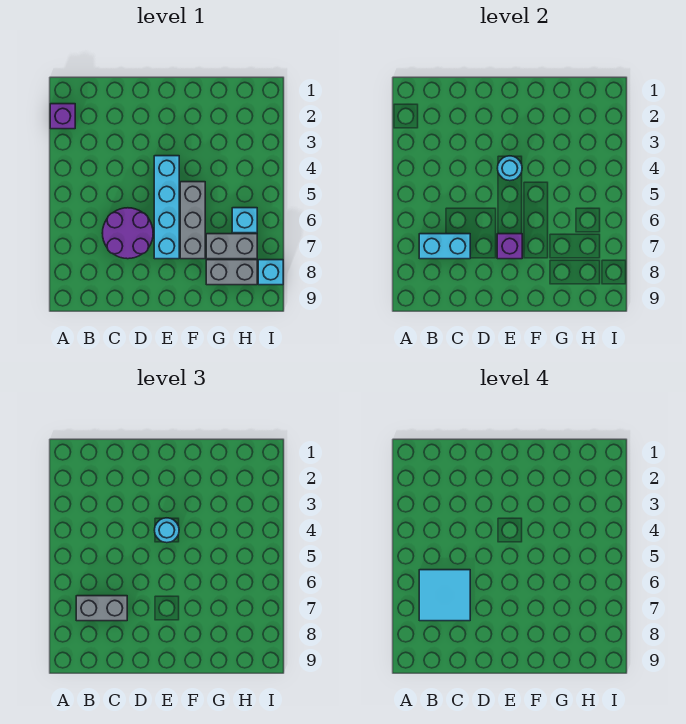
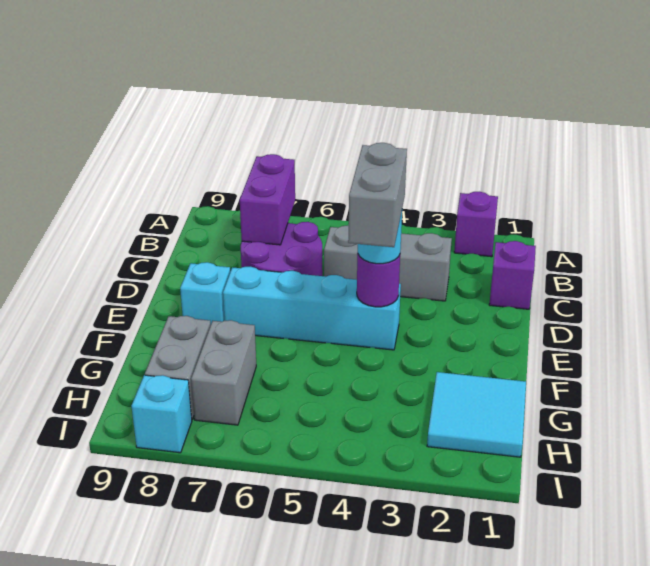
cyan 2x2 tile [419,570,470,621] -> cyan 2x2 tile moved to [427,372,526,457]
cyan 1x2 brick [419,234,470,259] -> purple 1x2 brick [240,154,295,245]
grey 1x2 brick [76,596,127,621] -> grey 1x2 brick moved to [348,143,407,247]
cyan 1x1 round brick [498,156,522,181] -> purple 1x1 round brick [357,254,400,307]
purple 1x1 brick [497,234,522,259] -> purple 1x1 brick moved to [489,241,536,309]
grey 1x3 brick [180,182,205,259] -> grey 1x3 brick moved to [324,226,452,301]
cyan 1x1 brick [232,208,257,233] -> cyan 1x1 brick moved to [180,262,230,323]

